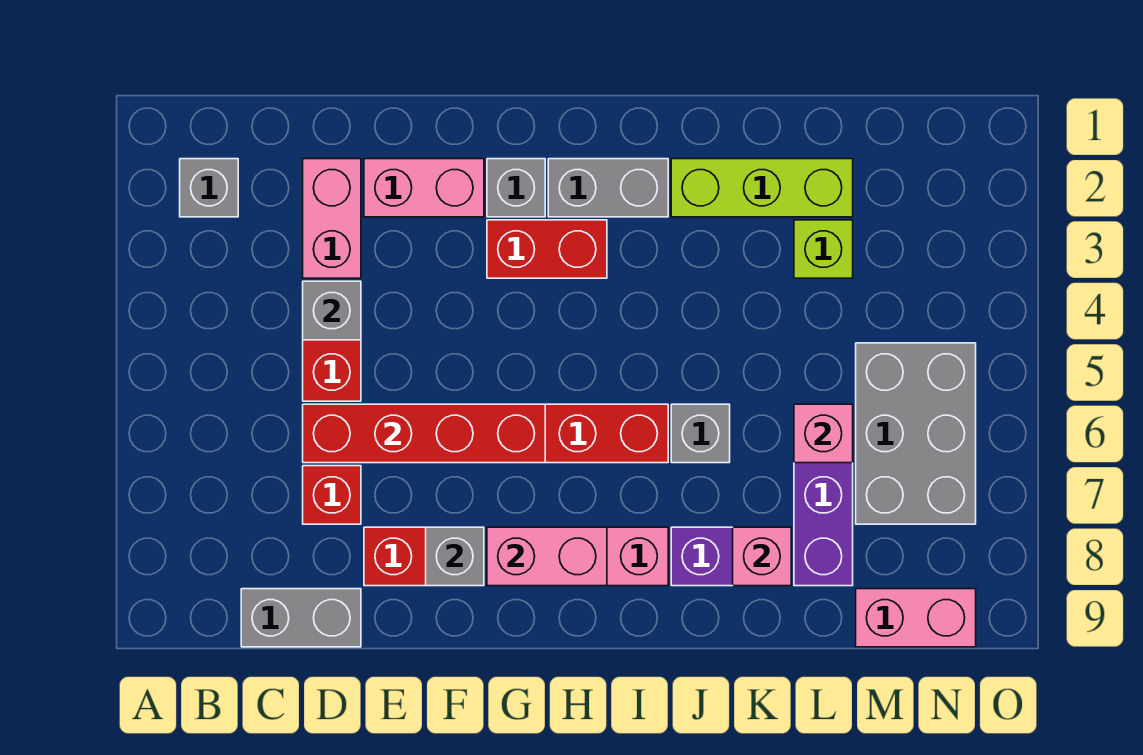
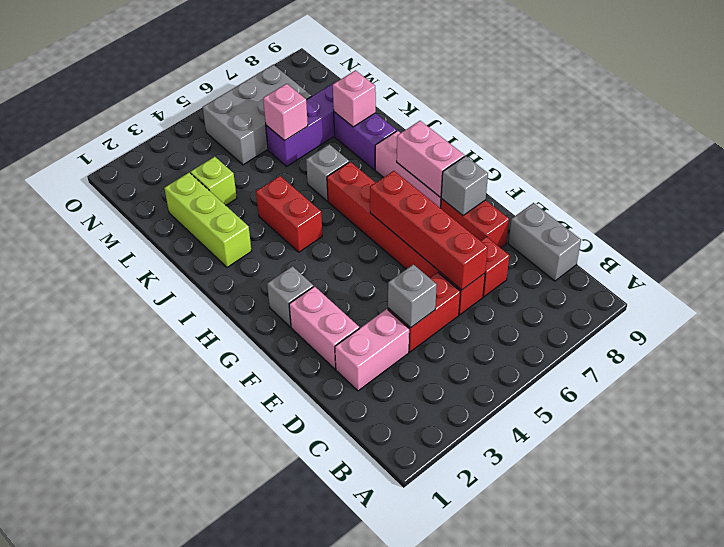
grey 1x1 brick [180,159,238,217] -> none
red 1x2 brick [487,220,607,278] -> red 1x2 brick moved to [256,176,322,252]
grey 1x2 brick [548,159,668,217] -> none
pink 1x2 brick [856,589,976,647] -> none

